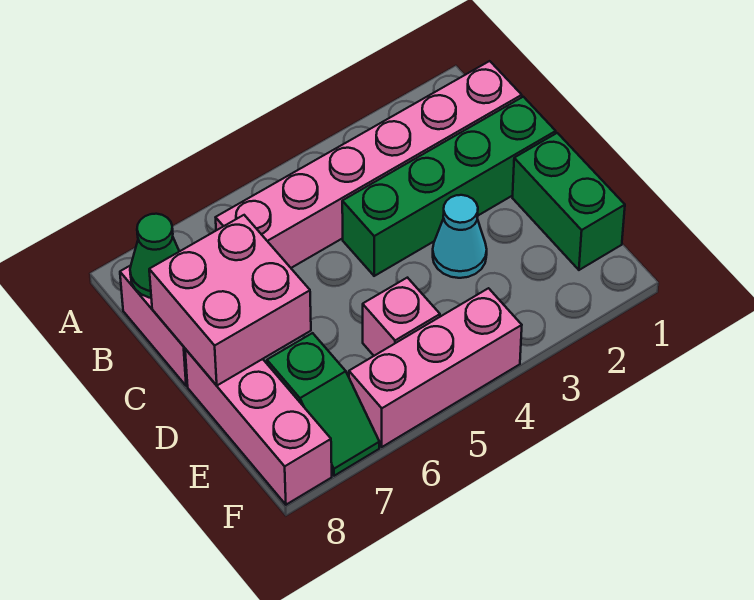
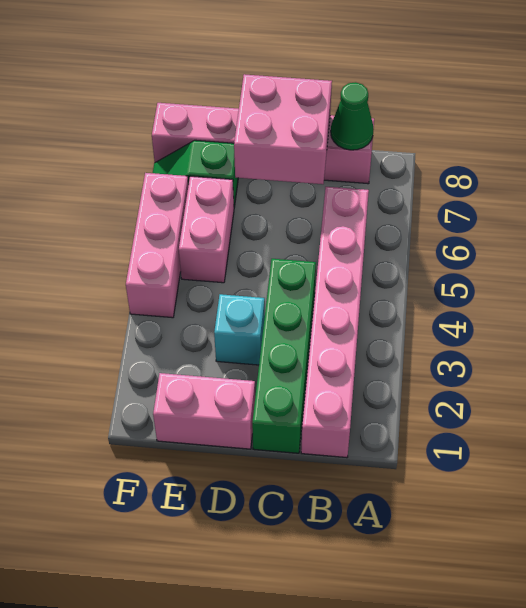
green 1x2 brick [513,133,625,270] -> pink 1x2 brick [153,373,255,449]
cyan 1x1 cone [433,195,487,278] -> cyan 1x1 brick [214,294,265,365]
pink 1x1 brick [363,278,440,356] -> pink 1x2 brick [179,176,234,283]

